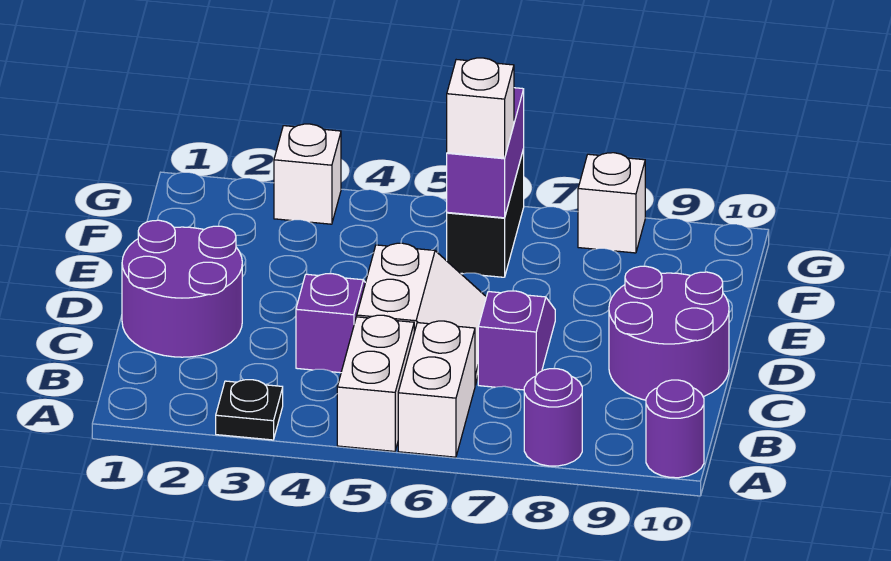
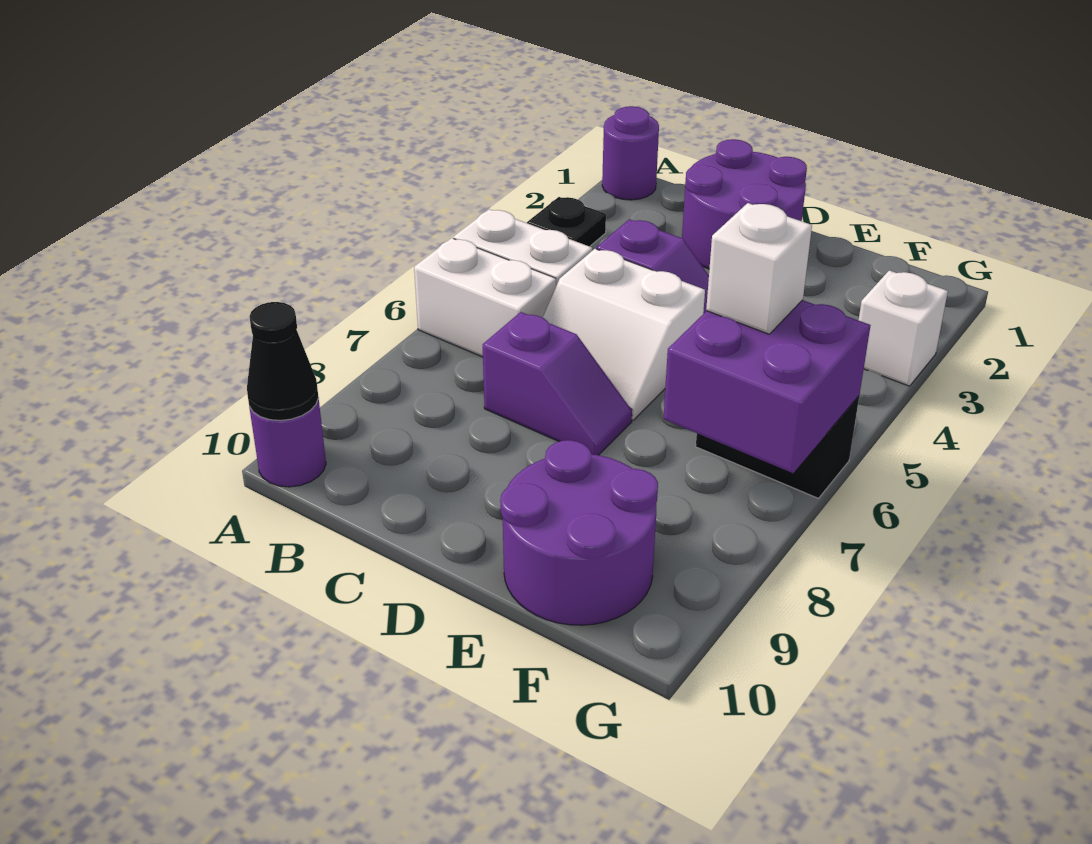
purple 1x1 round brick [524,368,582,466] -> purple 1x1 round brick moved to [602,106,659,200]
none -> black 1x1 cone [247,302,319,421]
purple 2x2 round brick [609,266,729,400] -> purple 2x2 round brick moved to [500,440,658,625]
purple 1x2 brick [447,88,524,218] -> purple 2x2 brick [664,300,871,473]
white 1x1 brick [578,153,645,253] -> none

